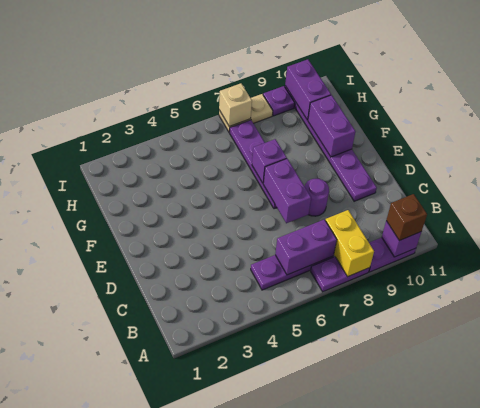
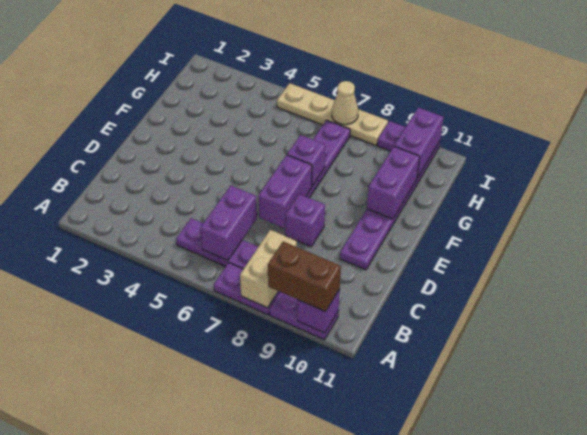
yellow 1x2 brick [325,210,374,277] -> tan 1x2 brick [240,230,297,308]
brown 1x1 brick [386,194,427,241] -> brown 1x2 brick [268,242,341,312]
purple 1x2 brick [275,219,337,275] -> purple 1x2 brick turned to [200,185,257,261]
purple 1x1 round brick [305,179,329,216] -> purple 1x1 brick [286,194,325,247]
tan 1x2 plate [219,94,273,132] -> tan 1x4 plate [277,83,388,145]
tan 1x1 brick [219,83,252,126] -> tan 1x1 cone [332,81,358,125]

